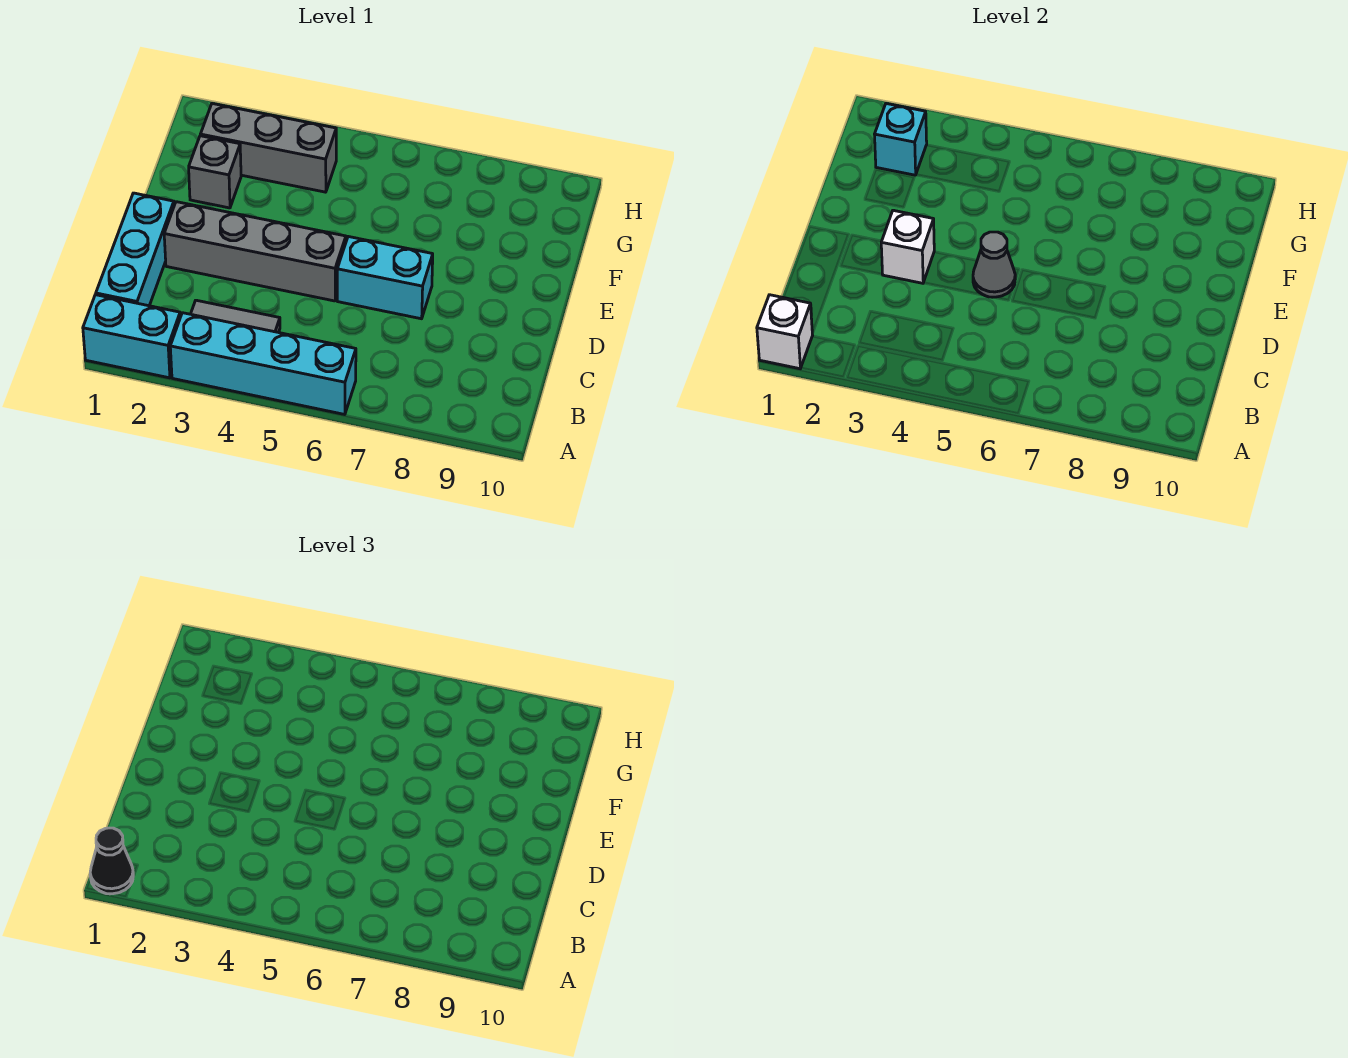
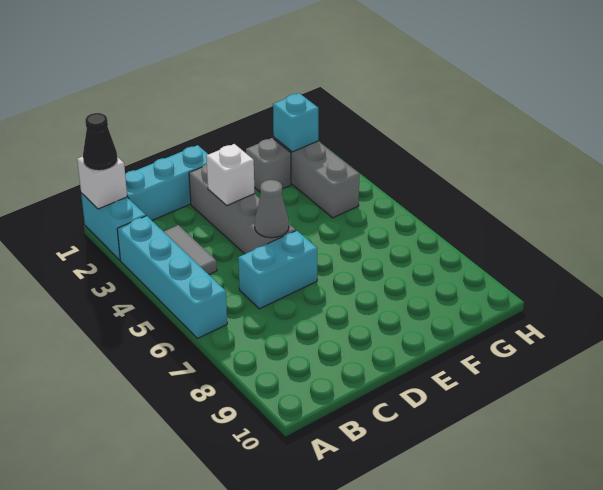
cyan 1x2 brick [337,237,433,319] -> cyan 1x2 brick turned to [238,231,318,309]

